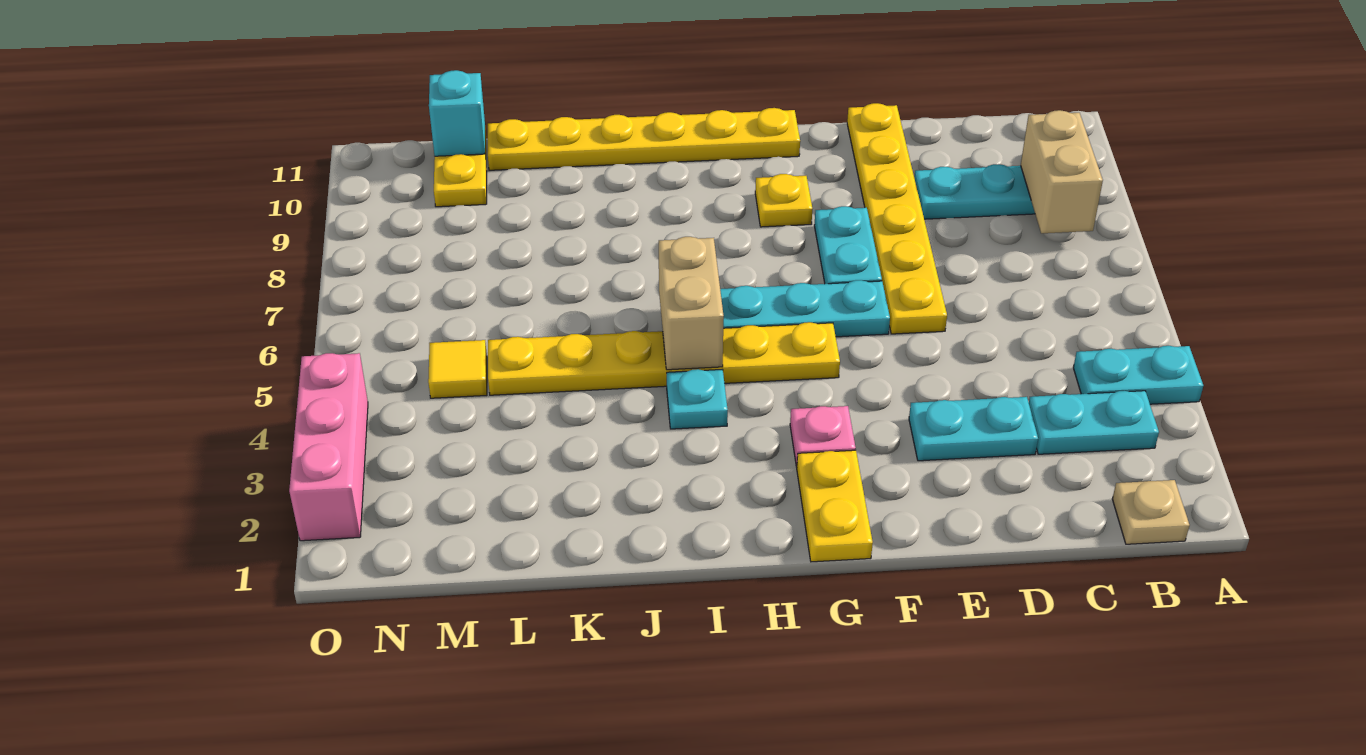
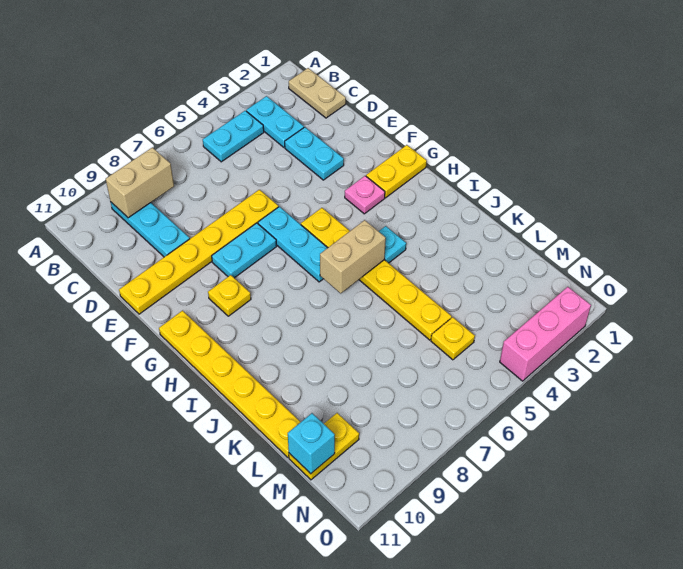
cyan 1x2 plate [1073,346,1203,404] -> cyan 1x2 plate turned to [203,111,264,162]
tan 1x1 plate [1112,480,1190,544] -> tan 1x2 plate [289,68,346,118]
yellow 1x1 tile [428,340,487,398] -> yellow 1x1 plate [431,317,475,360]

